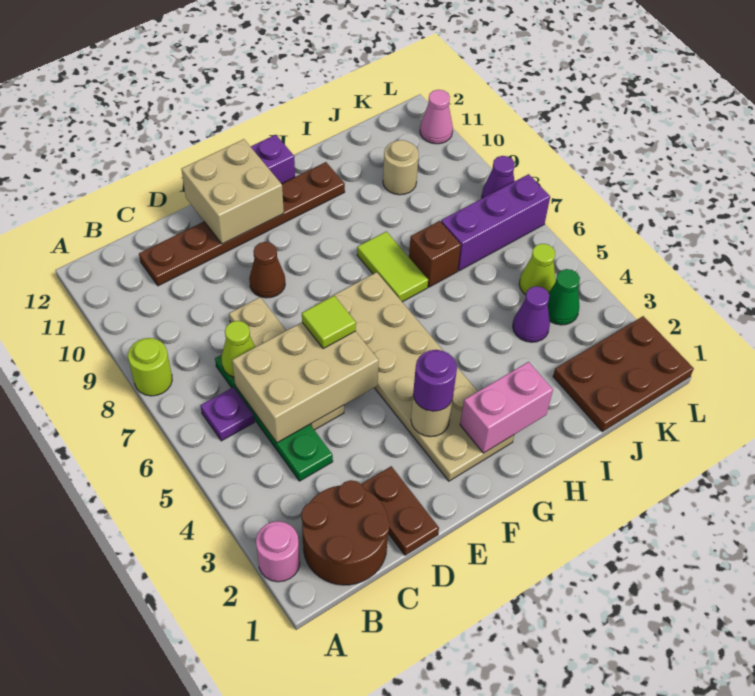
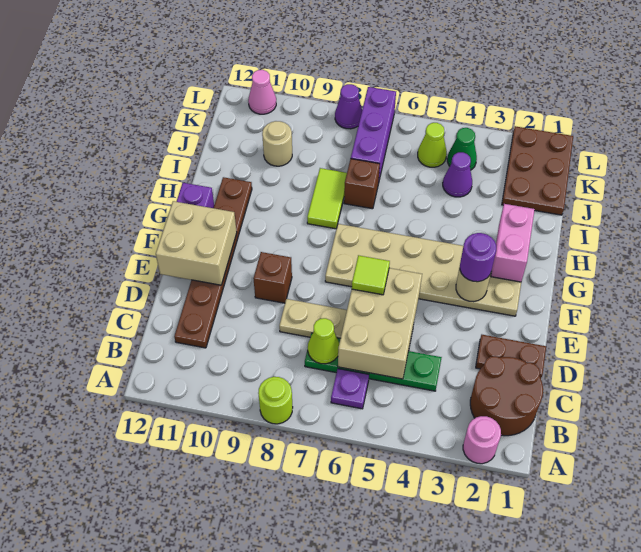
brown 1x1 cone [249,242,285,298] -> brown 1x1 brick [253,252,292,303]
lime 1x2 tile [357,231,428,302] -> lime 1x2 tile turned to [307,168,347,229]

